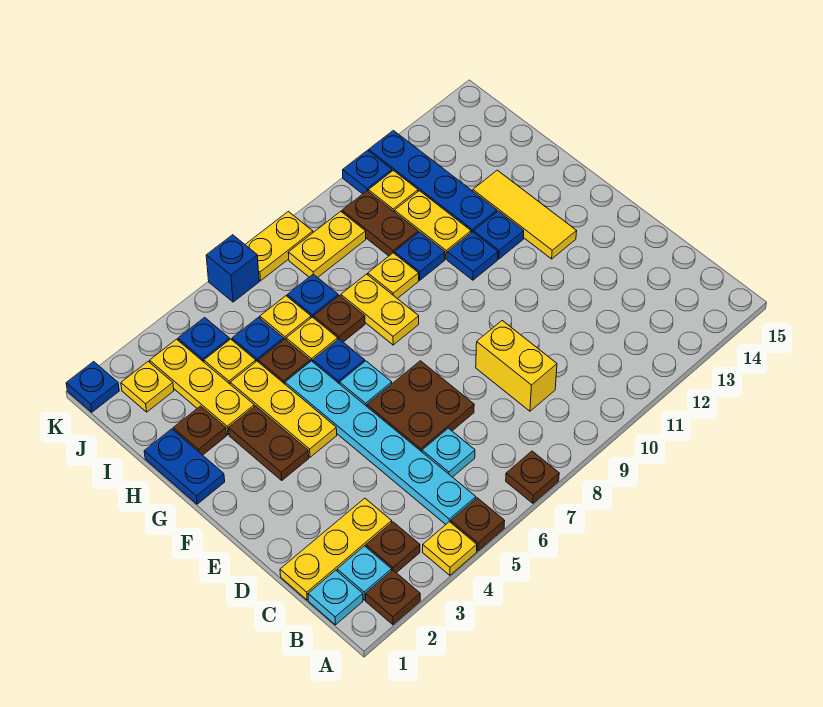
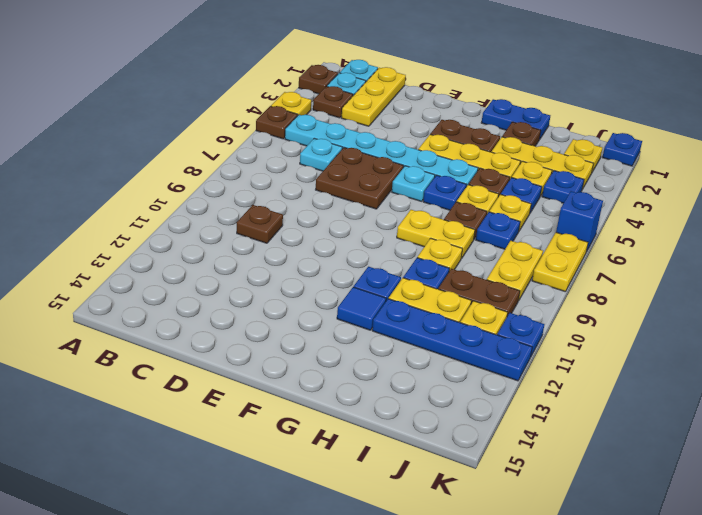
brown 1x1 plate [506,451,559,503] -> brown 1x1 plate moved to [237,205,283,243]
yellow 1x2 brick [476,321,557,411] -> none
yellow 1x3 tile [473,170,577,259] -> none
blue 1x1 plate [474,211,524,259] -> blue 1x1 tile [337,287,386,330]

